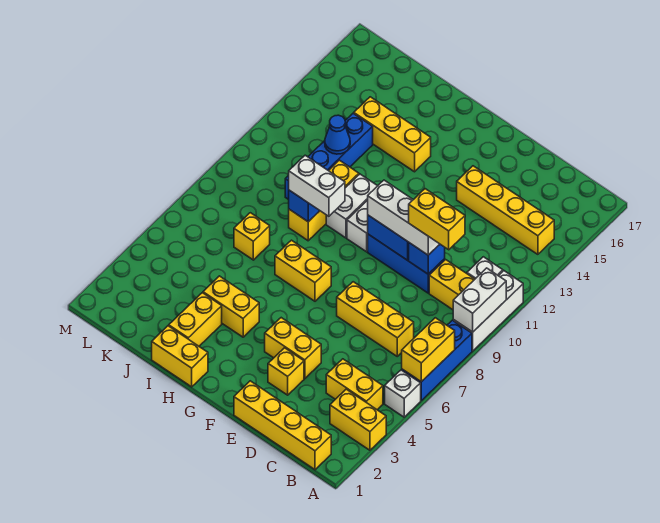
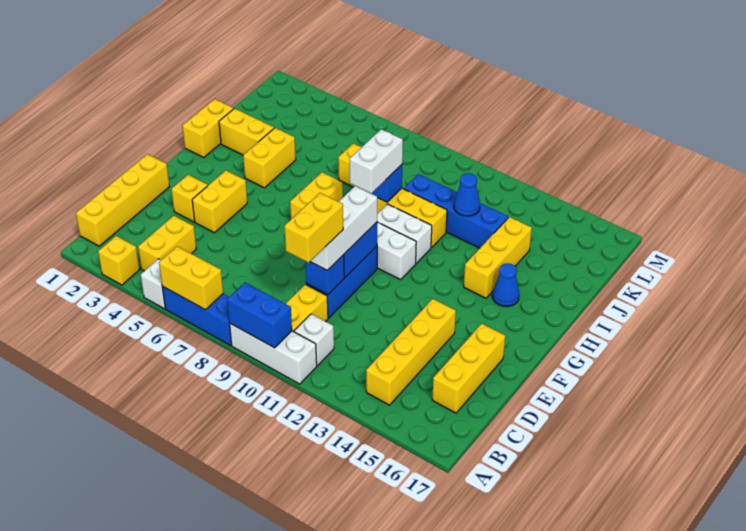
yellow 1x2 brick [330,389,386,450] -> yellow 1x1 brick [98,236,140,285]
white 1x2 brick [453,268,506,332] -> blue 1x2 brick [227,283,292,348]
yellow 1x3 brick [337,282,414,356] -> yellow 1x3 brick moved to [432,324,505,413]
none -> blue 1x1 cone [492,263,519,307]

